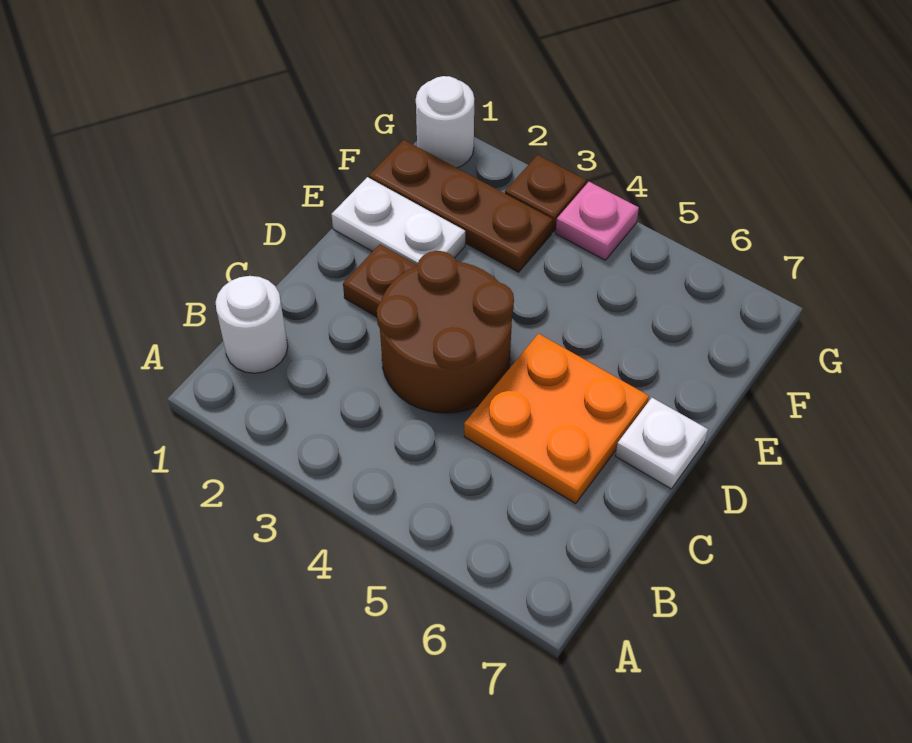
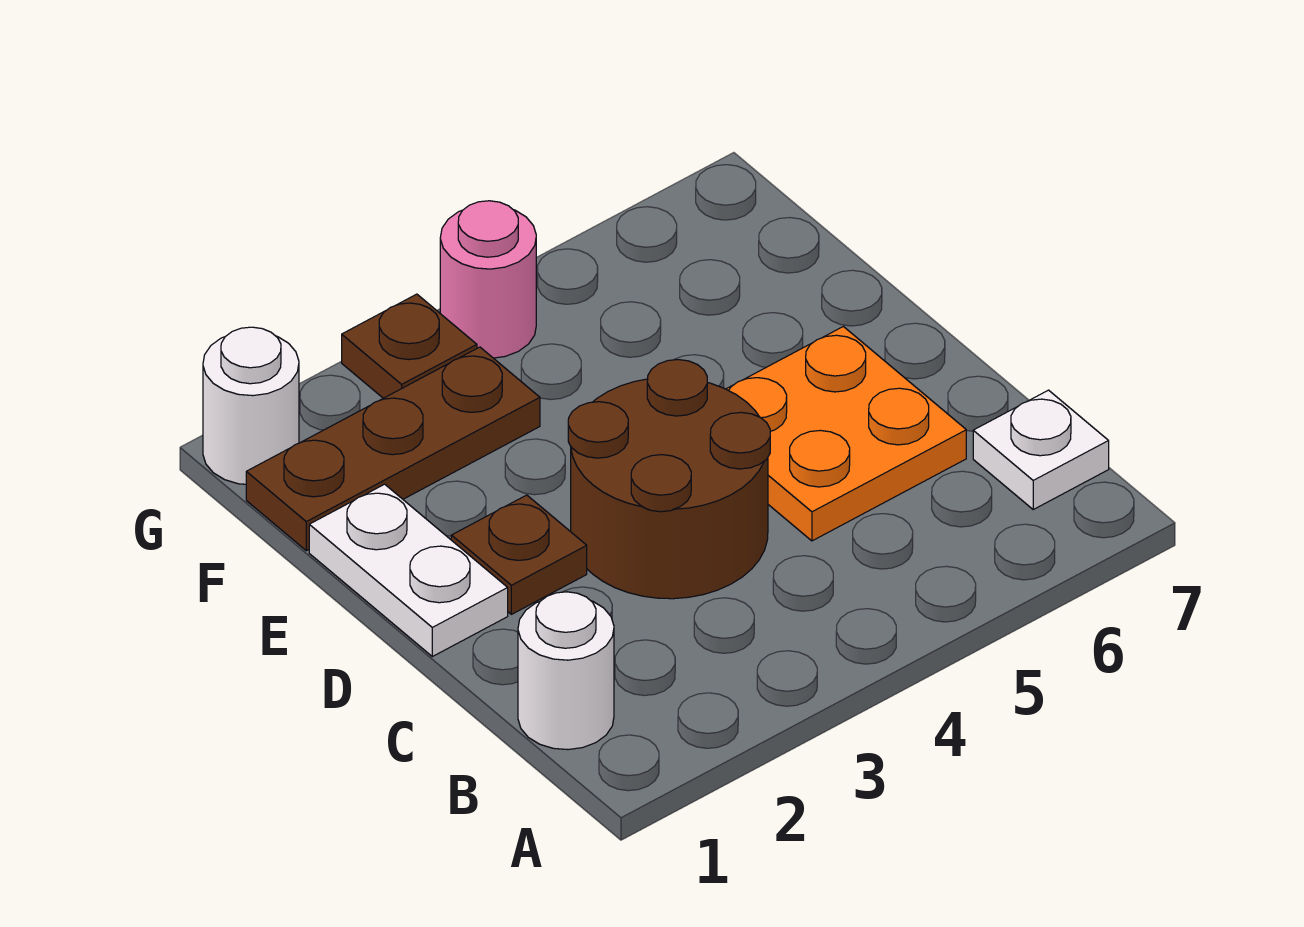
white 1x1 plate [615,398,708,489] -> white 1x1 plate moved to [973,390,1109,509]
white 1x2 plate [332,177,465,265] -> white 1x2 plate turned to [309,484,508,657]
pink 1x1 plate [556,182,639,260] -> pink 1x1 round brick [440,201,536,358]

